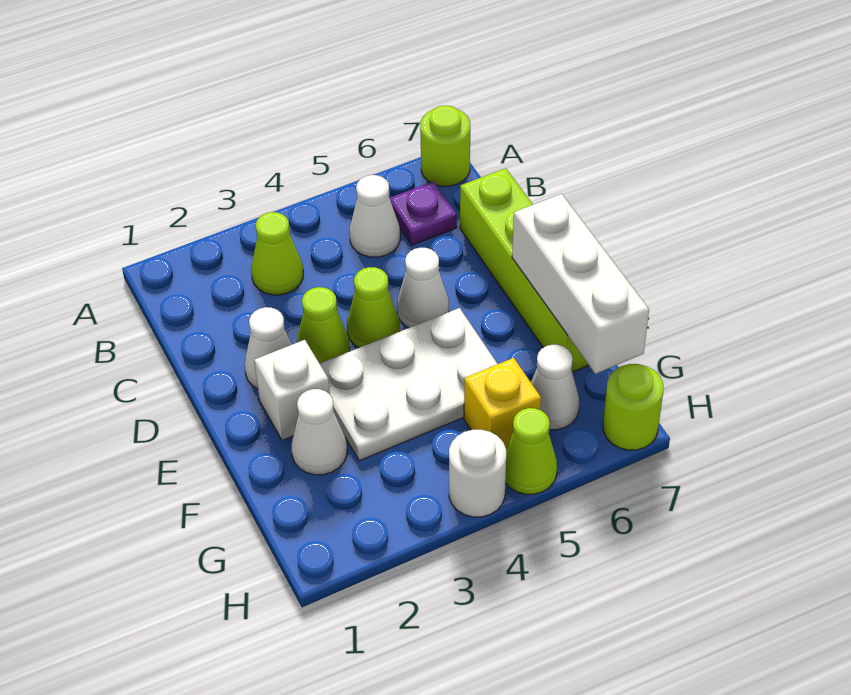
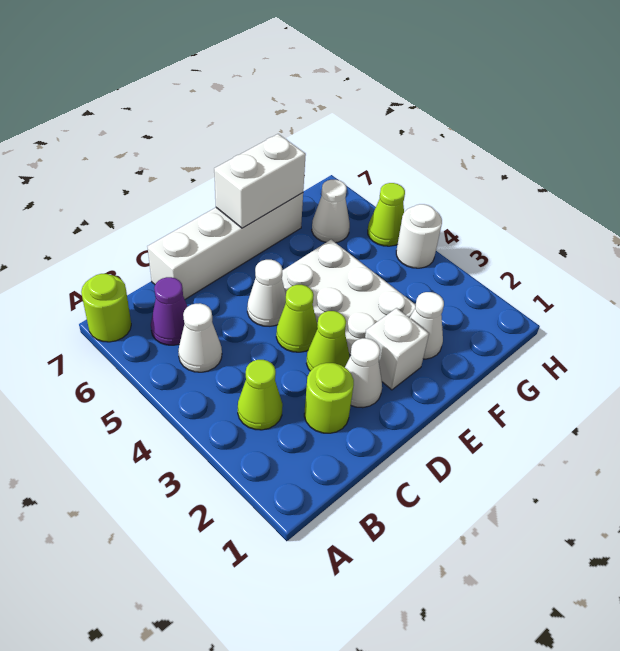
purple 1x1 plate [390,181,457,245] -> purple 1x1 cone [151,277,188,345]
lime 1x4 brick [460,168,589,372] -> white 1x4 brick [147,193,303,299]
white 1x3 brick [512,194,649,374] -> white 1x2 brick [214,134,306,228]
yellow 1x1 brick [464,358,541,448] -> none
lime 1x1 round brick [603,364,664,450] -> lime 1x1 round brick moved to [304,363,354,433]

